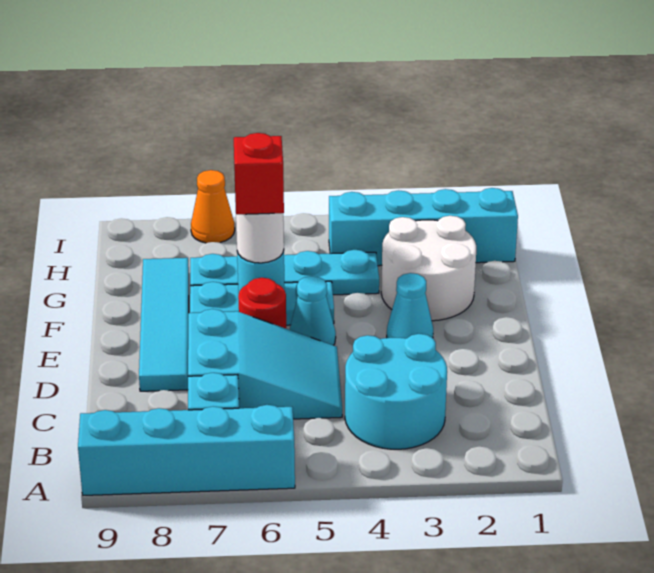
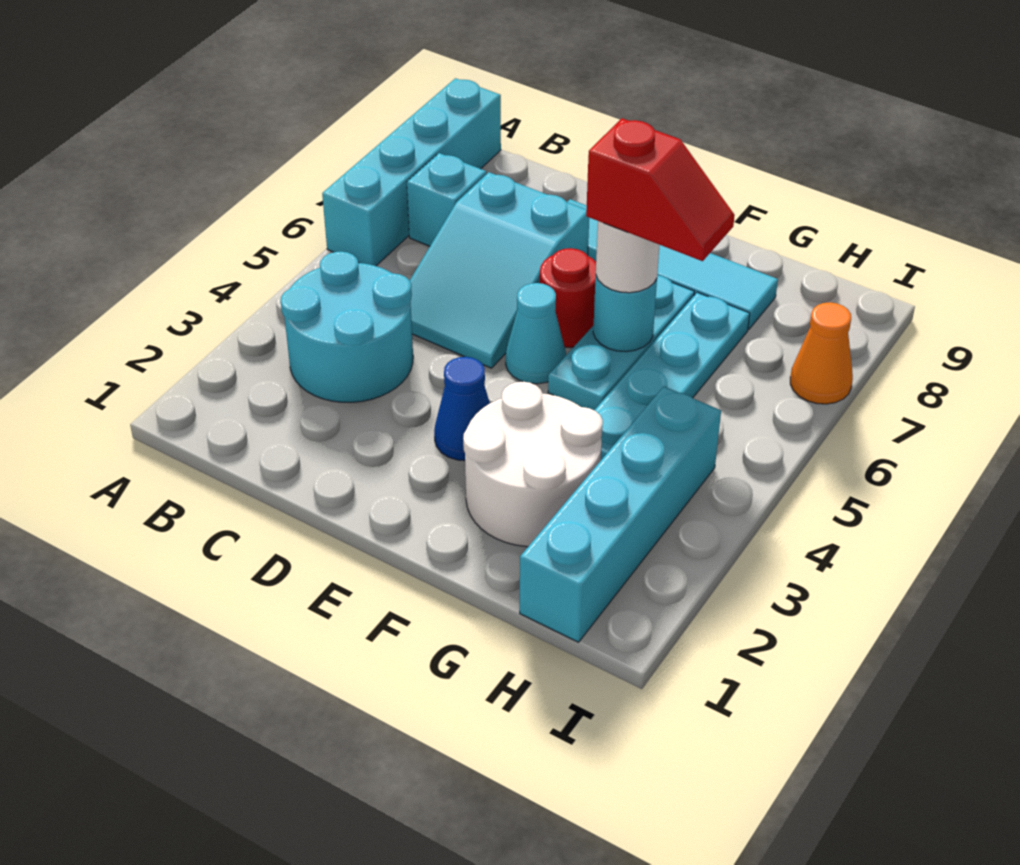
cyan 1x1 cone [387,273,433,338] -> blue 1x1 cone [434,357,490,461]

